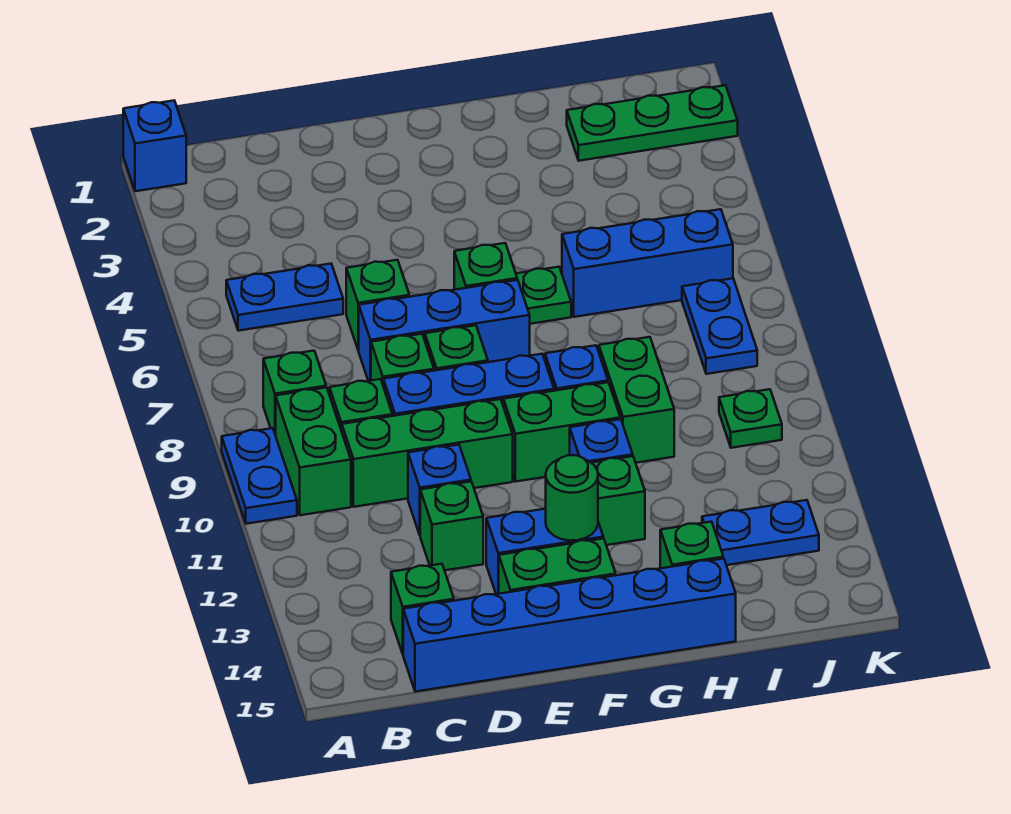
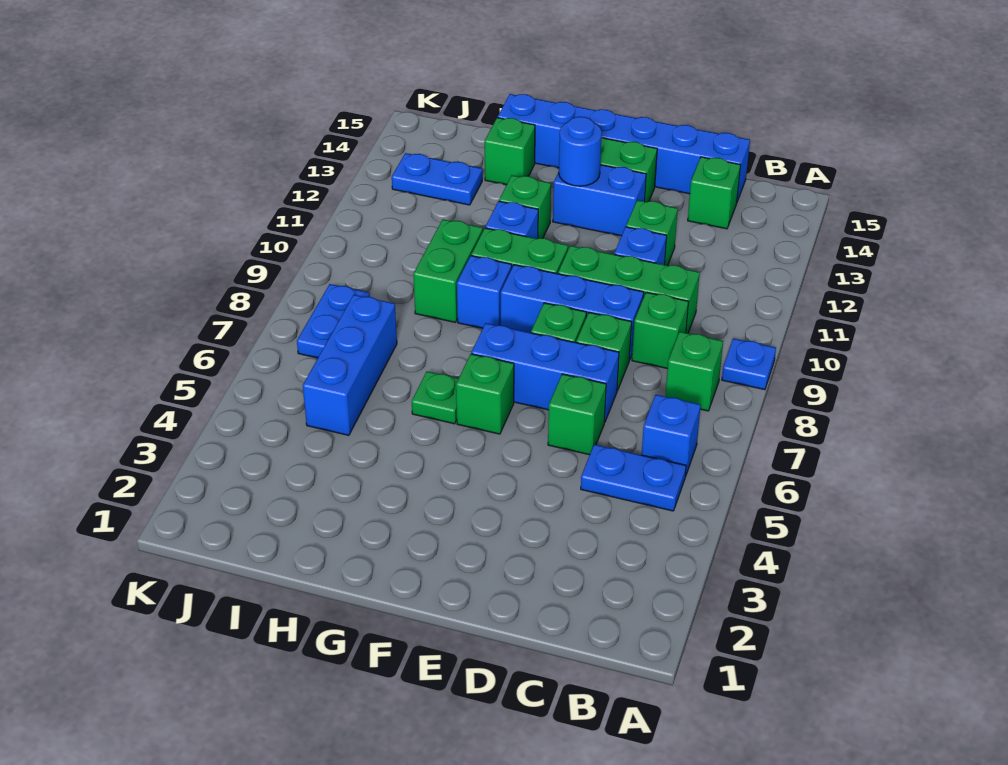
blue 1x1 brick [123,101,186,191] -> blue 1x1 brick moved to [642,395,701,476]
blue 1x2 plate [222,428,297,524] -> blue 1x1 plate [722,339,776,390]
green 1x2 brick [276,387,351,515] -> none
green 1x1 round brick [546,455,598,541] -> blue 1x1 round brick [559,117,602,186]
blue 1x3 brick [562,209,733,317] -> blue 1x3 brick turned to [303,294,397,435]
green 1x3 plate [567,85,738,161] -> none
green 1x1 plate [719,389,782,448] -> none

